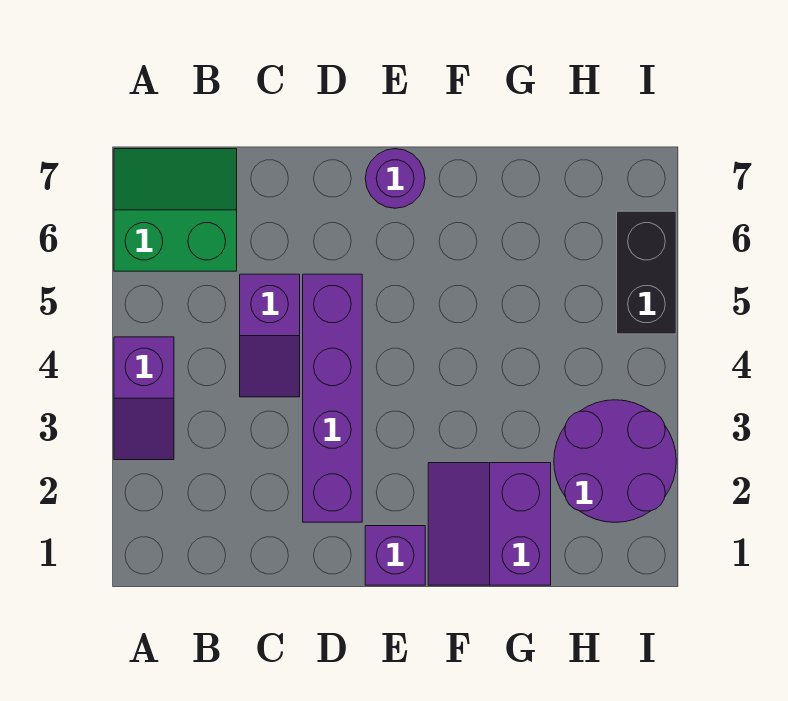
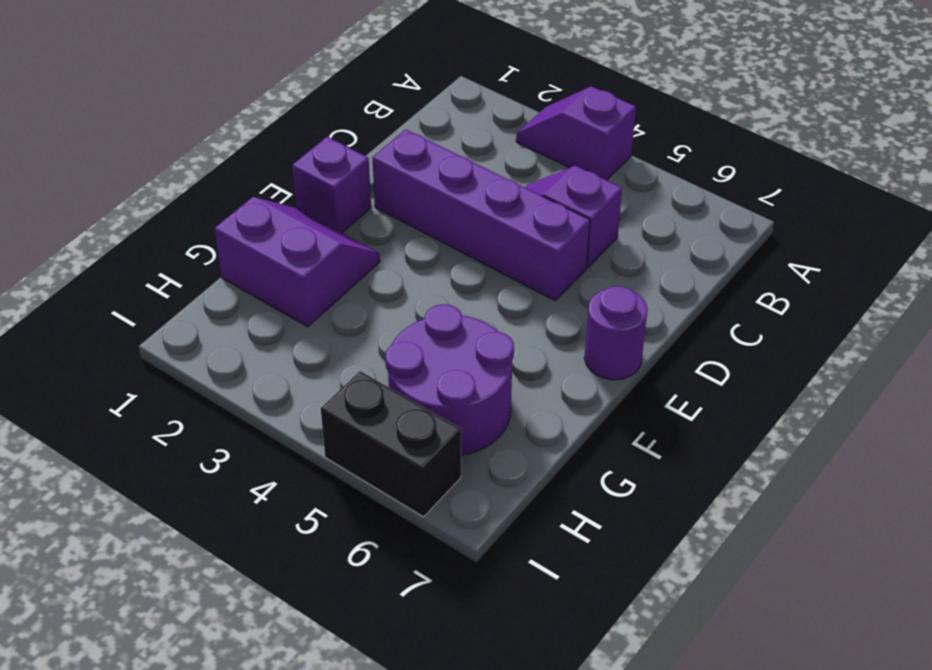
green 2x2 slope [114,149,237,271] -> none
purple 2x2 round brick [554,400,676,522] -> purple 2x2 round brick moved to [386,304,514,455]

